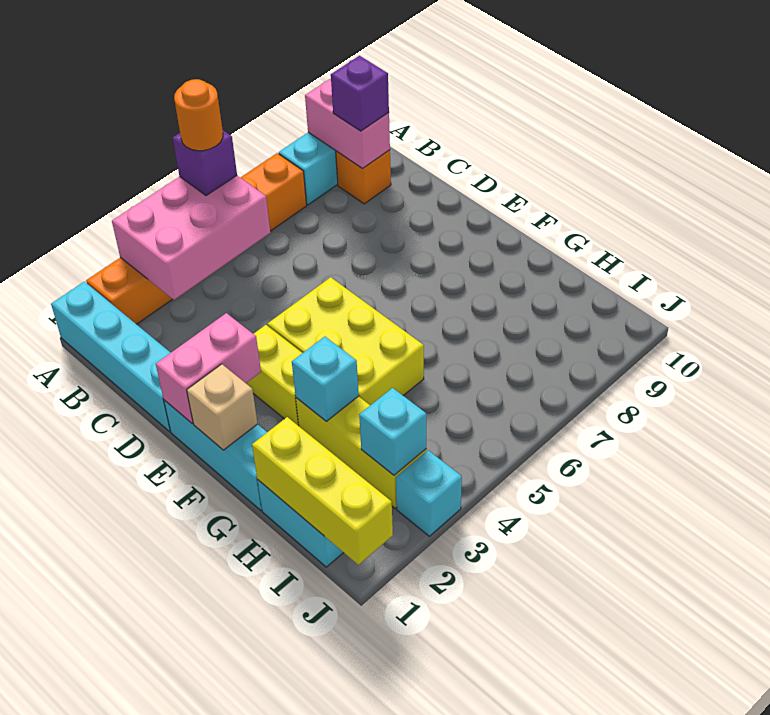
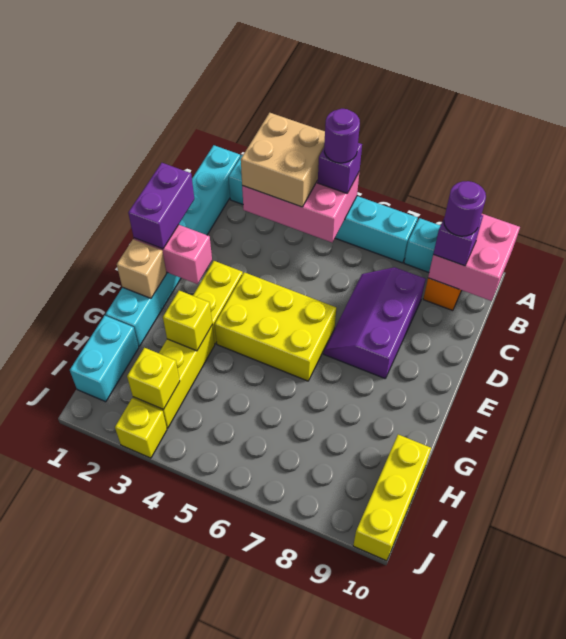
orange 1x6 brick [86,153,307,324] -> cyan 1x6 brick [229,155,418,263]
none -> tan 2x2 brick [241,113,325,207]
orange 1x1 round brick [174,79,223,151] -> purple 1x1 round brick [324,109,360,163]
pink 1x2 brick [305,79,390,169] -> pink 2x2 brick [428,214,520,301]
none -> purple 1x1 round brick [444,181,486,236]
none -> purple 2x3 slope [324,267,426,378]
none -> purple 1x2 brick [128,163,194,249]
yellow 2x3 brick [268,277,424,405] -> yellow 2x3 brick turned to [215,272,336,381]
cyan 1x1 brick [292,337,359,421] -> yellow 1x1 brick [163,291,212,351]
yellow 1x3 brick [252,417,393,565] -> yellow 1x3 brick moved to [353,435,431,561]
cyan 1x1 brick [359,388,426,475] -> yellow 1x1 brick [127,348,180,410]
cyan 1x1 brick [396,450,462,536] -> yellow 1x1 brick [115,398,167,458]

